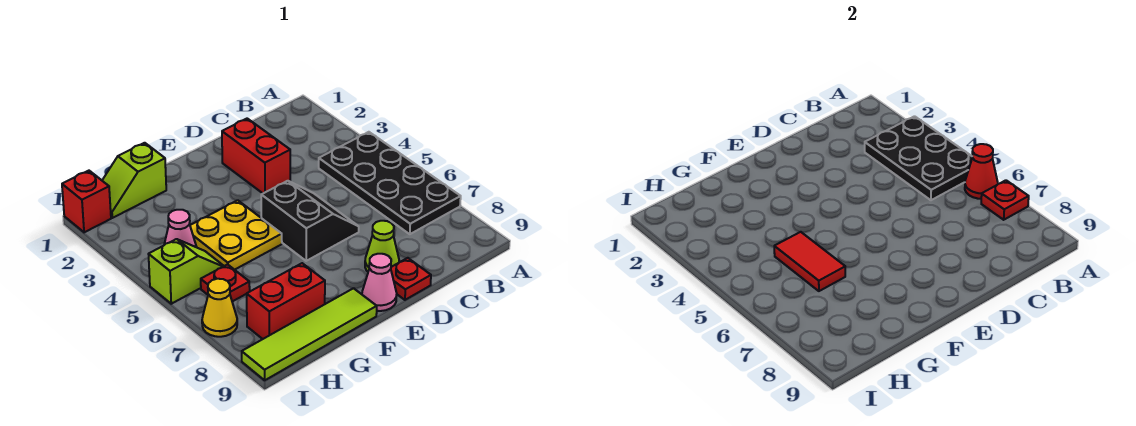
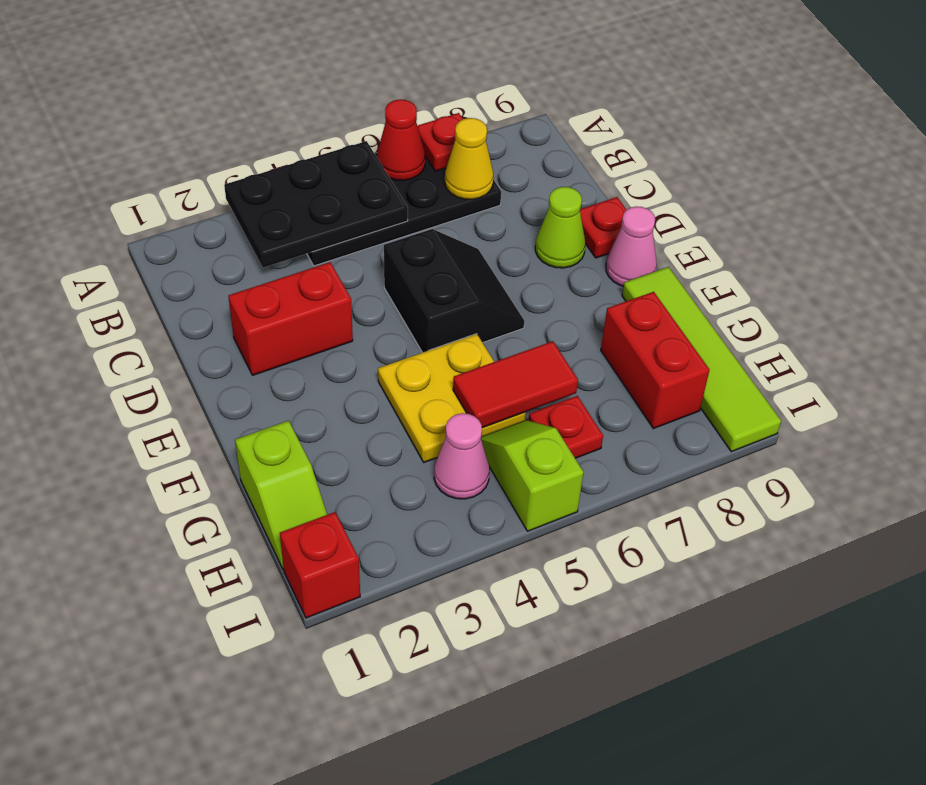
black 2x2 slope [261,181,359,261] -> black 2x2 slope turned to [384,229,524,353]
yellow 1x1 cone [202,279,237,337] -> yellow 1x1 cone moved to [445,118,493,199]

